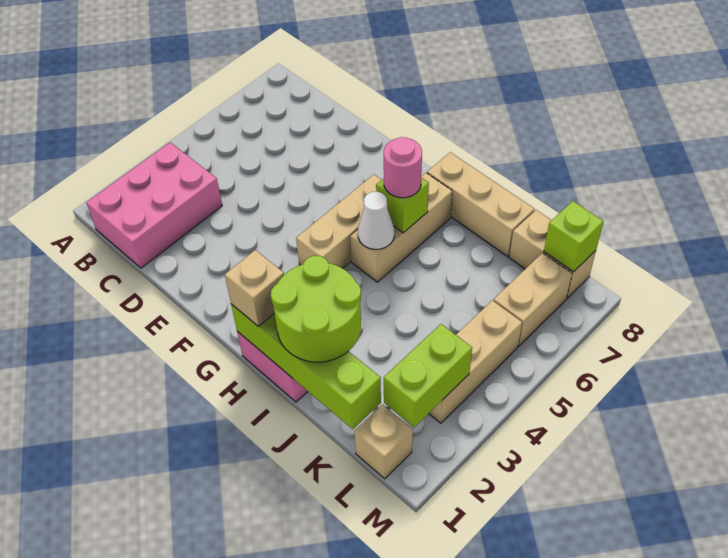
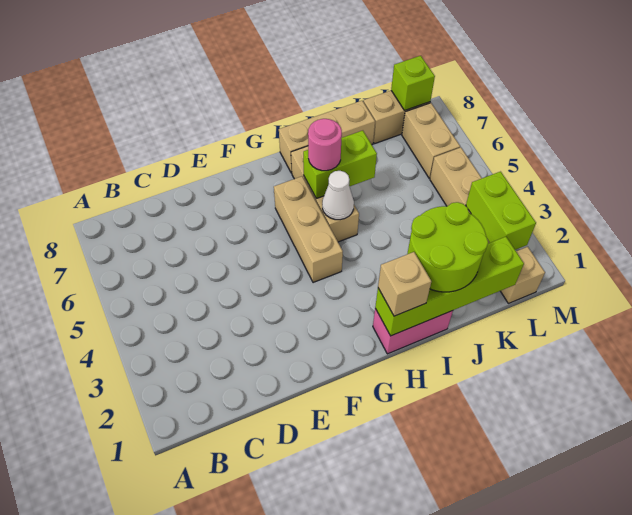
pink 2x3 brick [86,142,222,268] -> none
lime 1x1 brick [376,178,429,233] -> lime 1x2 brick [303,131,377,199]

